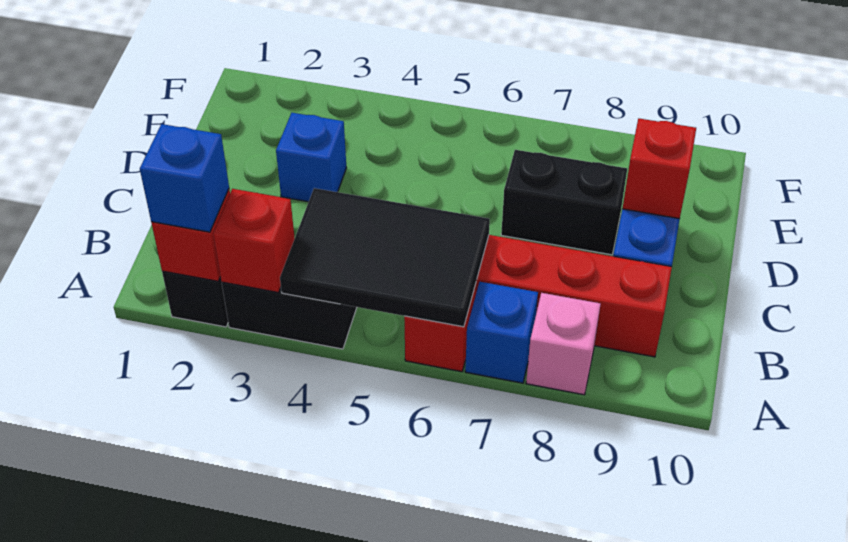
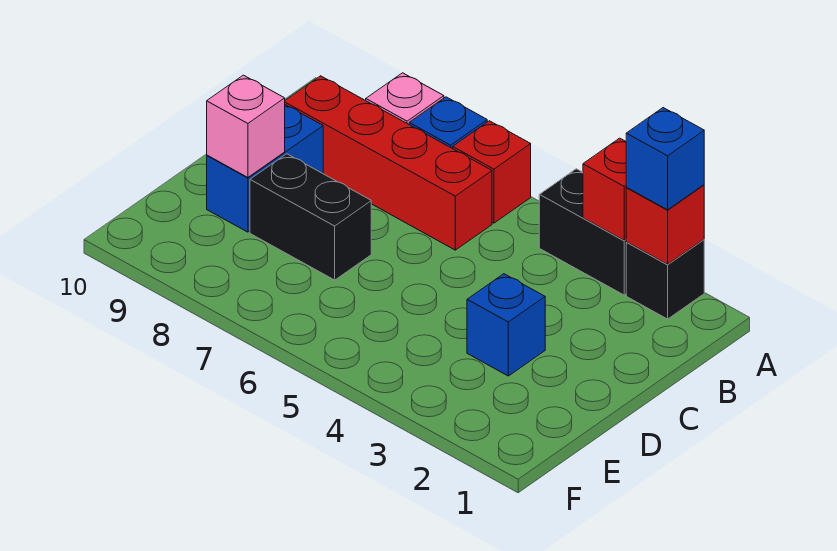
black 2x3 tile [280,188,490,327] -> none
red 1x1 brick [622,119,696,219] -> pink 1x1 brick [207,75,285,177]

